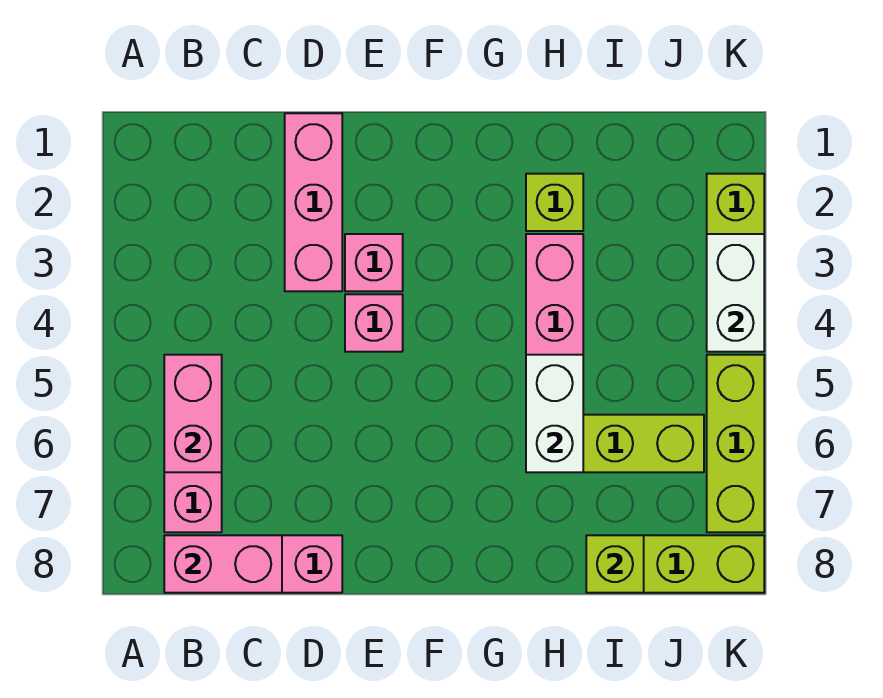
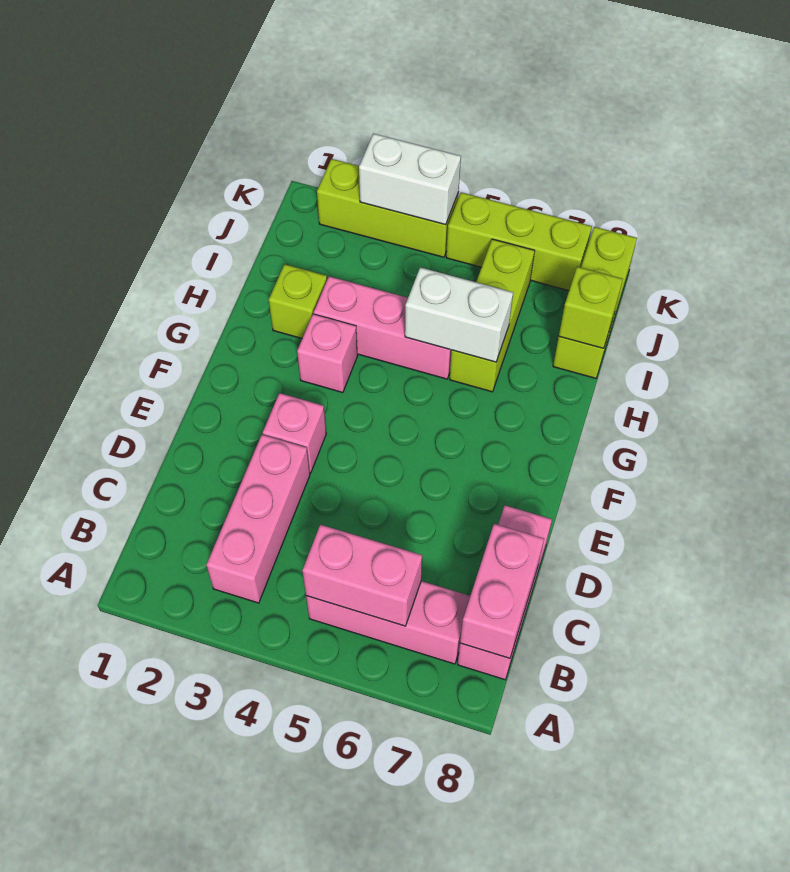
pink 1x3 brick [285,113,342,291] -> pink 1x3 brick turned to [206,435,310,603]
pink 1x1 brick [345,294,403,352] -> pink 1x1 brick moved to [297,314,357,393]

